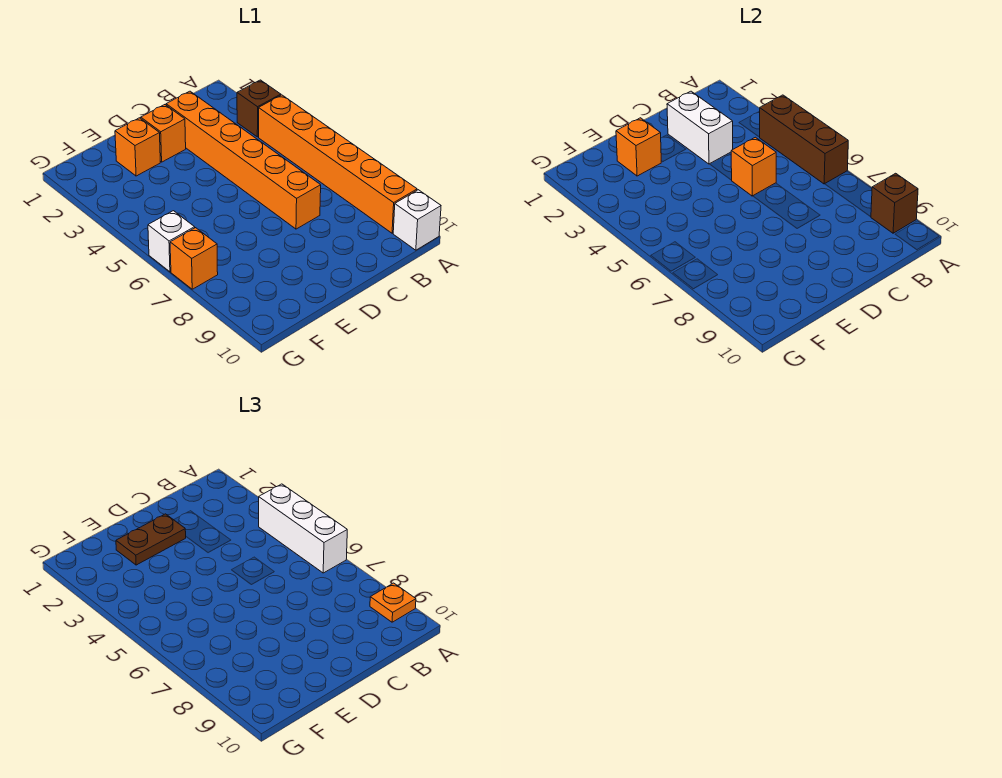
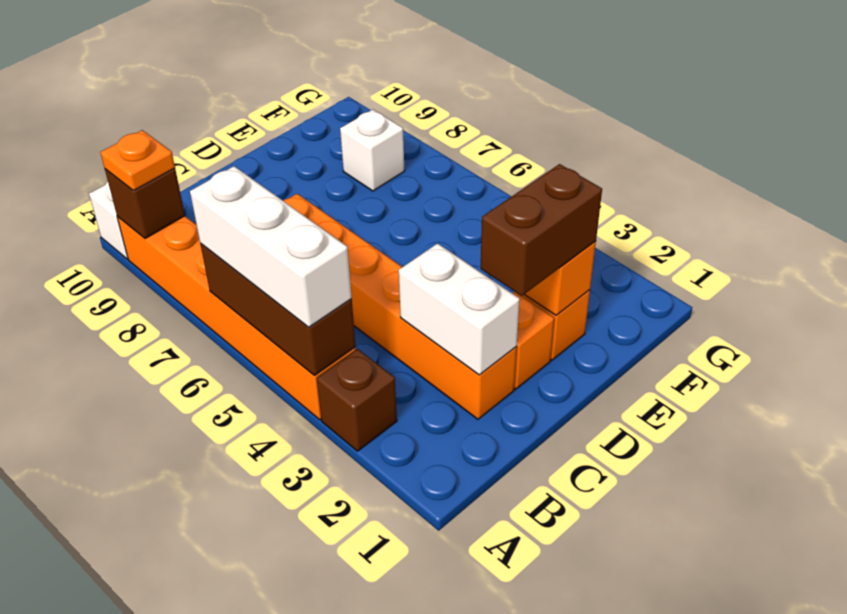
orange 1x1 brick [731,137,776,196] -> none
brown 1x2 plate [116,514,186,565] -> brown 1x2 brick [481,164,602,296]
white 1x1 brick [148,211,195,272] -> white 1x1 brick moved to [340,109,404,191]
orange 1x1 brick [170,228,218,289] -> none

